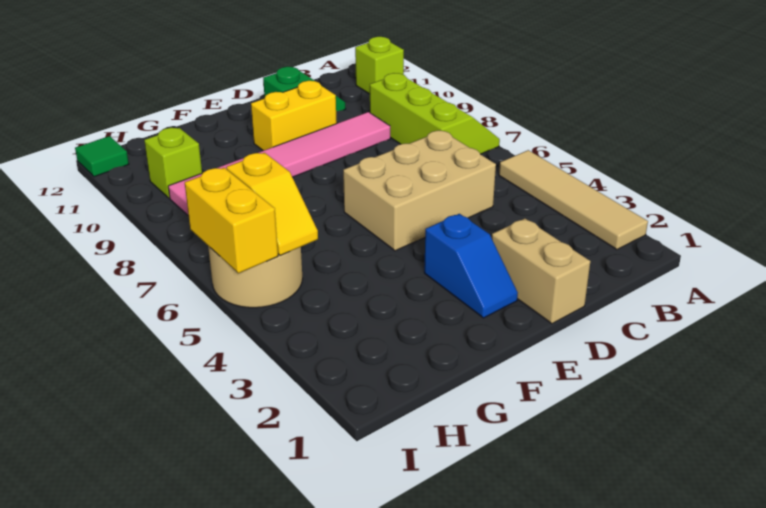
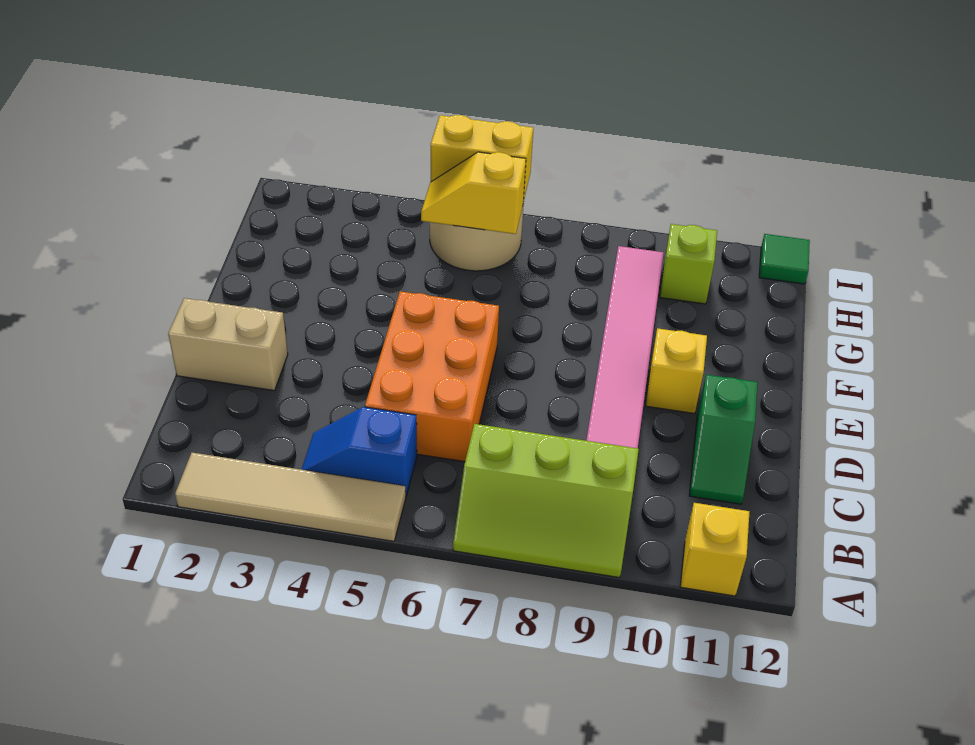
lime 1x1 brick [355,37,404,94] -> yellow 1x1 brick [680,503,749,596]
tan 2x3 brick [343,131,496,251] -> orange 2x3 brick [365,291,499,462]
yellow 1x2 brick [251,81,337,151] -> yellow 1x1 brick [645,328,707,414]
blue 1x2 slope [424,214,518,318] -> blue 1x2 slope moved to [301,407,417,495]

